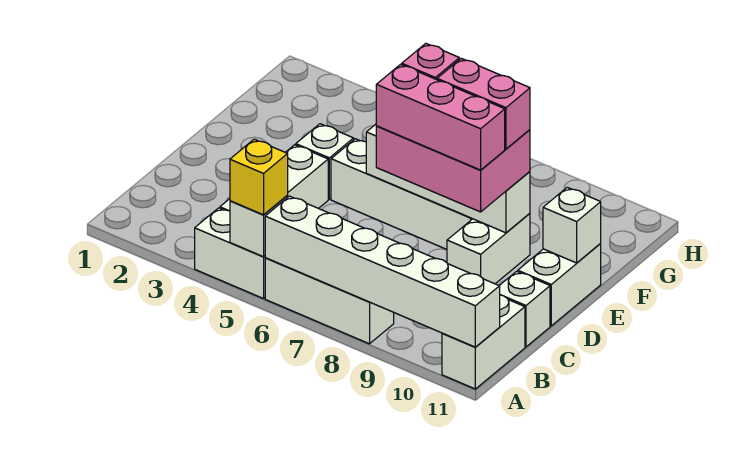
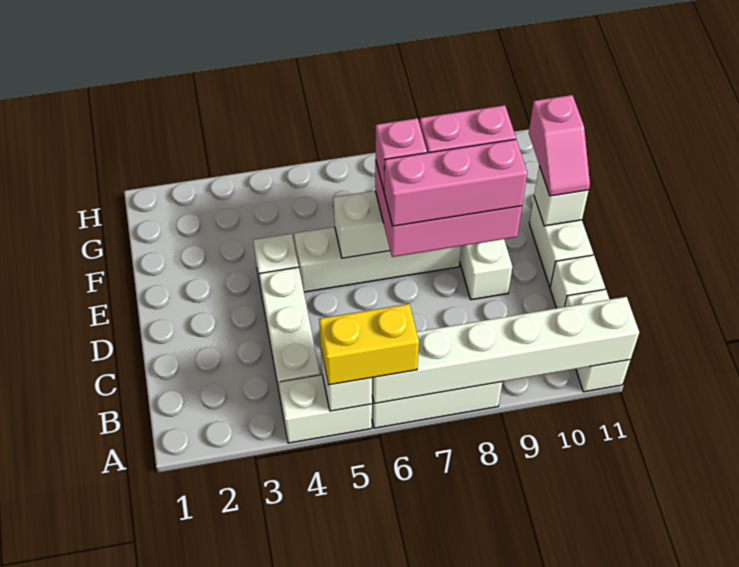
yellow 1x1 brick [230,139,288,215] -> yellow 1x2 brick [319,304,419,385]
none -> pink 1x2 slope [529,95,590,196]

